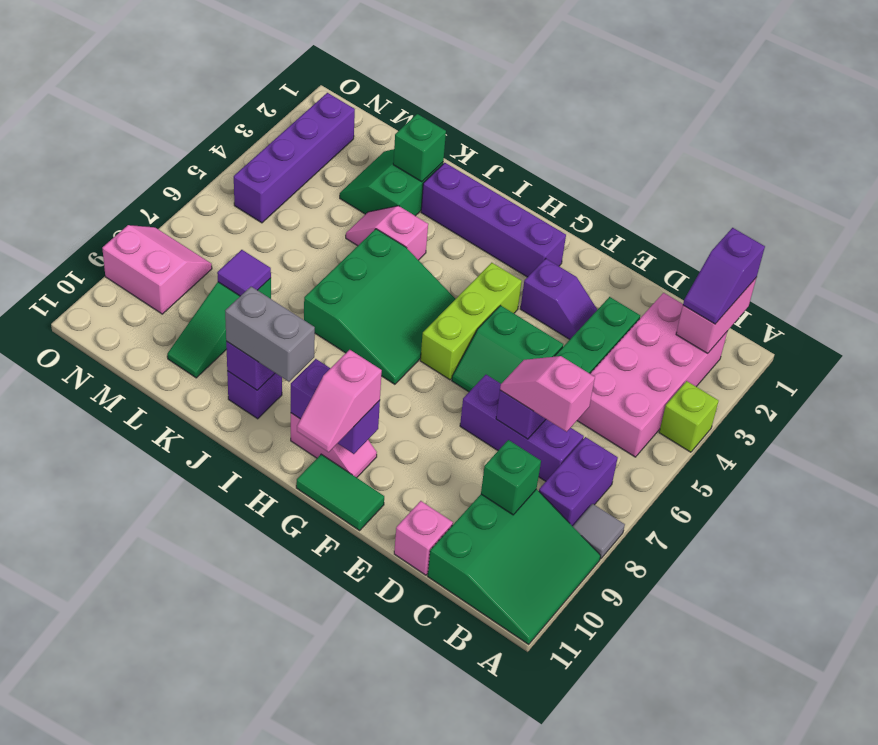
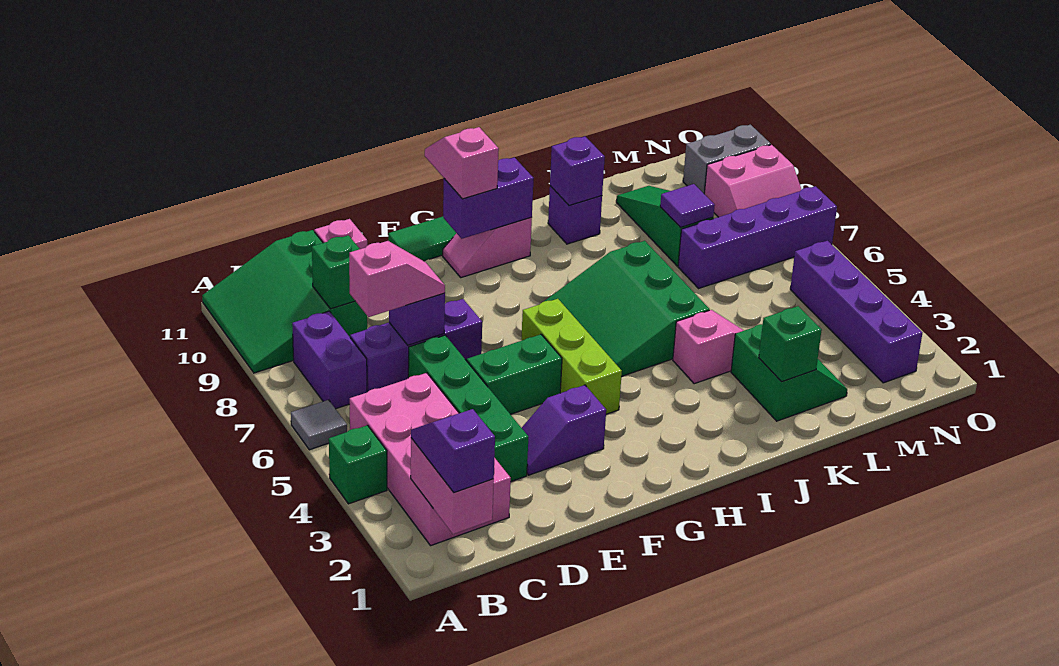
lime 1x1 brick [659,381,719,452] -> green 1x1 brick [329,425,387,504]
grey 1x1 tile [573,504,625,559] -> grey 1x1 tile moved to [291,400,347,450]
purple 1x4 brick [421,163,566,277] -> purple 1x4 brick moved to [678,186,837,288]
grey 1x2 brick [225,287,315,382] -> grey 1x2 brick moved to [683,125,771,193]

